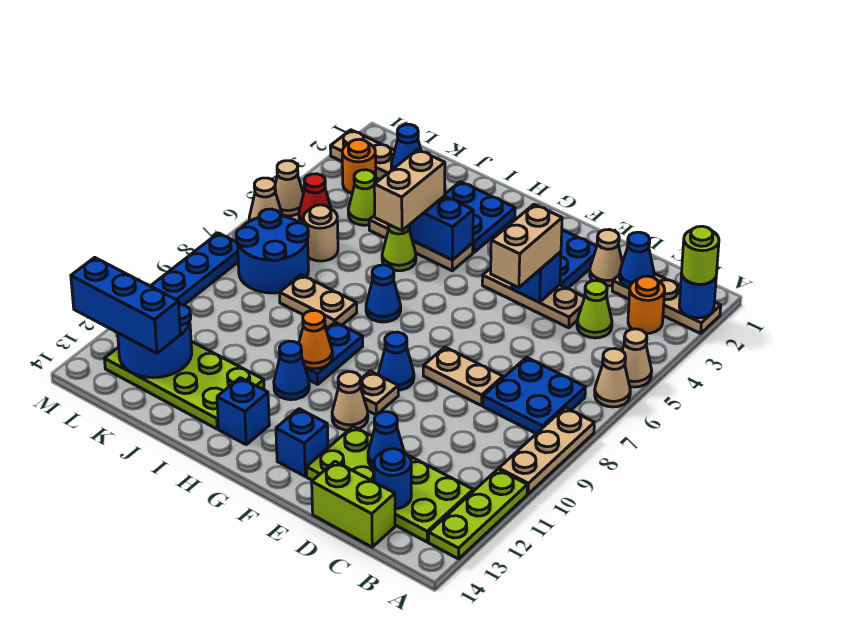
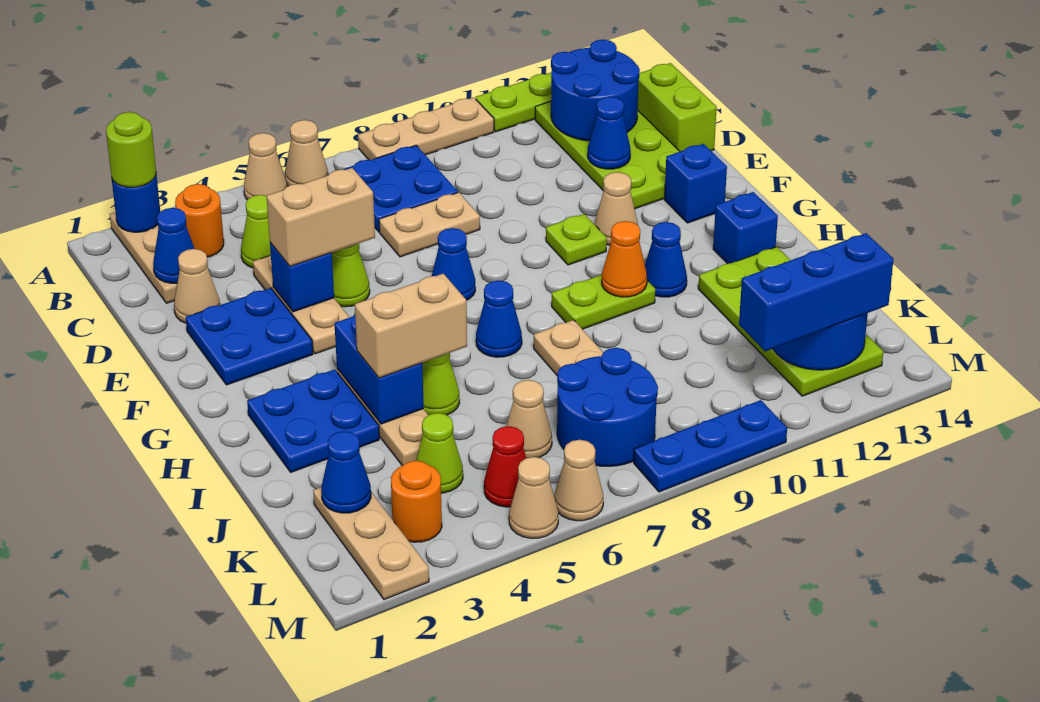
blue 1x1 round brick [374,449,411,509] -> blue 2x2 round brick [551,40,640,141]
tan 1x2 plate [423,347,503,406] -> tan 1x2 plate turned to [379,192,480,257]
none -> lime 1x1 cone [332,243,370,307]
blue 1x1 cone [378,332,414,390] -> blue 1x1 cone moved to [432,228,475,300]
tan 1x1 plate [361,371,398,415] -> lime 1x1 plate [546,214,607,265]
blue 1x2 plate [305,322,363,384] -> lime 1x2 plate [552,275,655,329]
tan 1x1 round brick [303,205,338,261] -> tan 1x1 cone [506,380,552,458]
blue 1x3 brick [71,257,180,353] -> blue 1x3 brick turned to [739,233,893,351]

